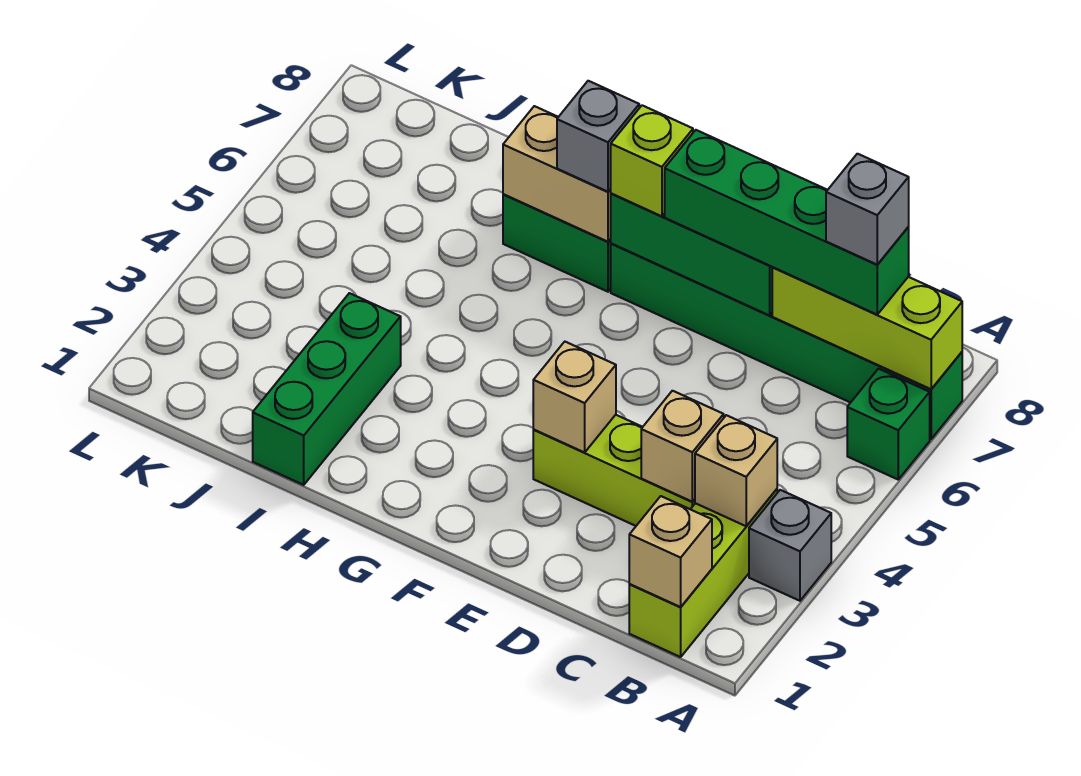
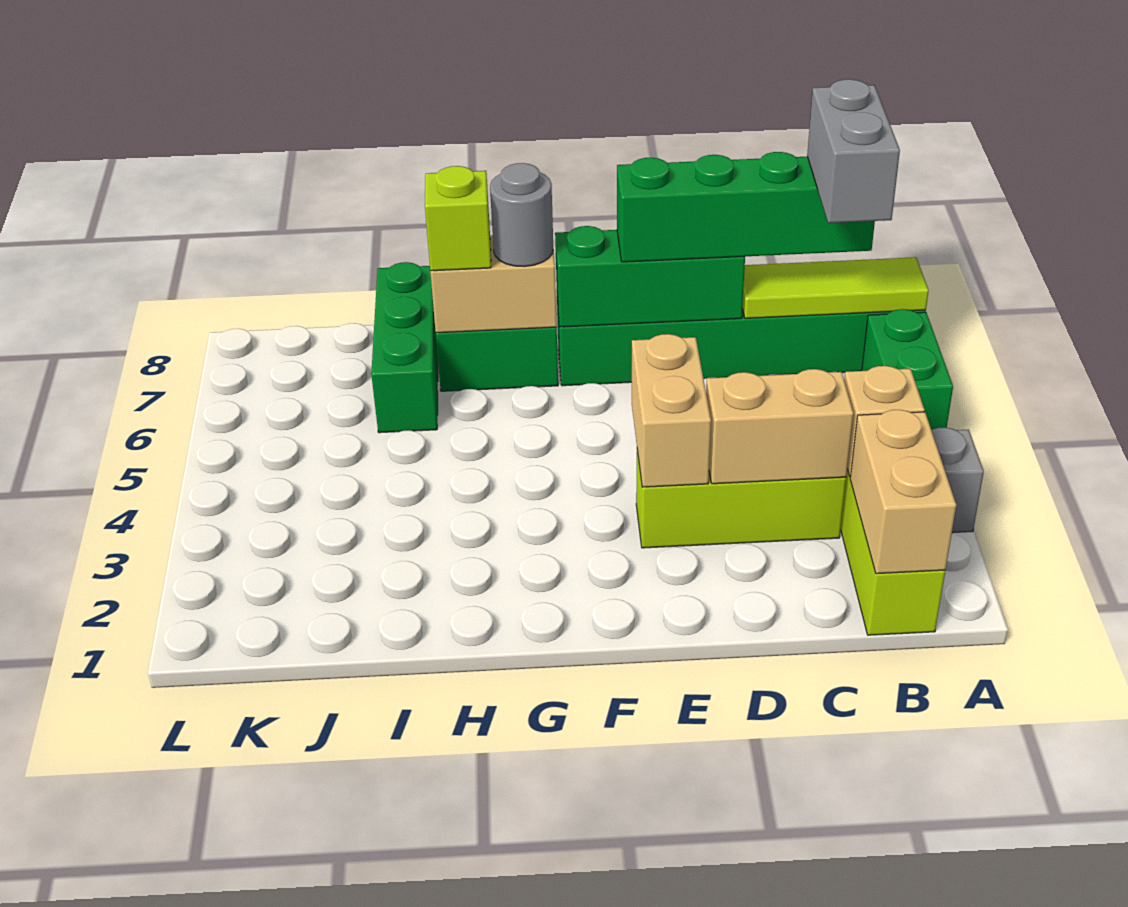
green 1x1 brick [847,369,930,479] -> green 1x2 brick [862,309,953,430]
lime 1x3 brick [772,267,962,389] -> lime 1x3 tile [742,257,929,318]
tan 1x1 brick [629,496,712,607] -> tan 1x2 brick [850,410,956,574]
grey 1x1 brick [826,154,909,265] -> grey 1x2 brick [807,79,900,223]
tan 1x1 brick [641,391,724,501] -> tan 1x2 brick [706,369,854,484]
tan 1x1 brick [533,342,616,452] -> tan 1x2 brick [632,334,711,487]
lime 1x1 brick [610,105,693,216] -> lime 1x1 brick moved to [425,166,491,271]
grey 1x1 brick [557,81,639,192] -> grey 1x1 round brick [490,163,553,267]
green 1x3 brick [253,293,401,485] -> green 1x3 brick moved to [371,262,438,433]

